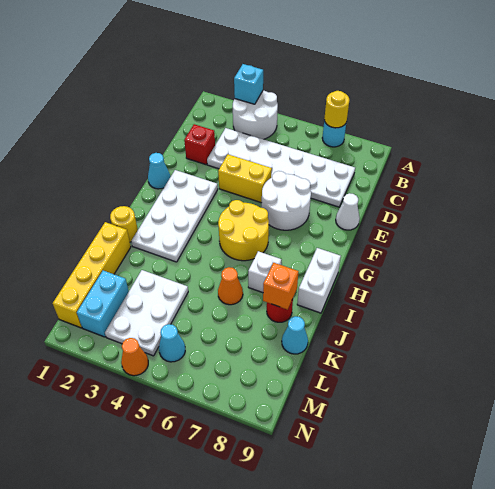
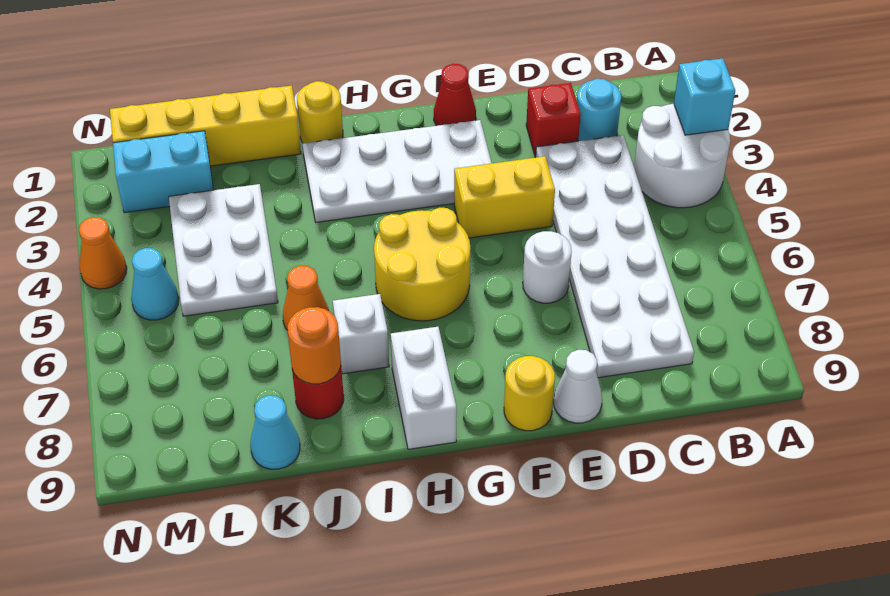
cyan 1x1 round brick [322,120,346,147] -> cyan 1x1 round brick moved to [577,79,621,141]
yellow 1x1 round brick [324,91,349,128] -> yellow 1x1 round brick moved to [504,356,555,431]
yellow 1x2 brick [218,154,272,203] -> yellow 1x2 brick turned to [454,156,555,238]
white 2x2 round brick [262,171,311,230] -> white 1x1 round brick [523,231,572,303]
cyan 1x1 cone [148,153,170,189] -> red 1x1 cone [434,64,476,126]
white 1x2 brick [297,248,341,313] -> white 1x2 brick turned to [391,327,457,449]
orange 1x1 brick [263,263,298,310] -> orange 1x1 round brick [288,307,341,384]
white 2x3 plate [105,270,188,356] -> white 2x3 plate turned to [169,184,278,316]

